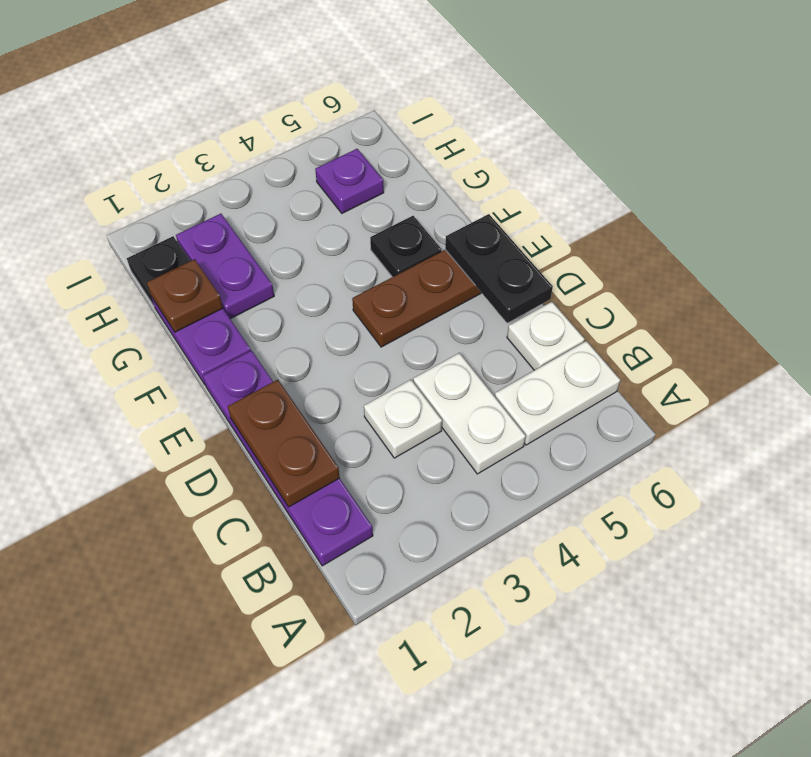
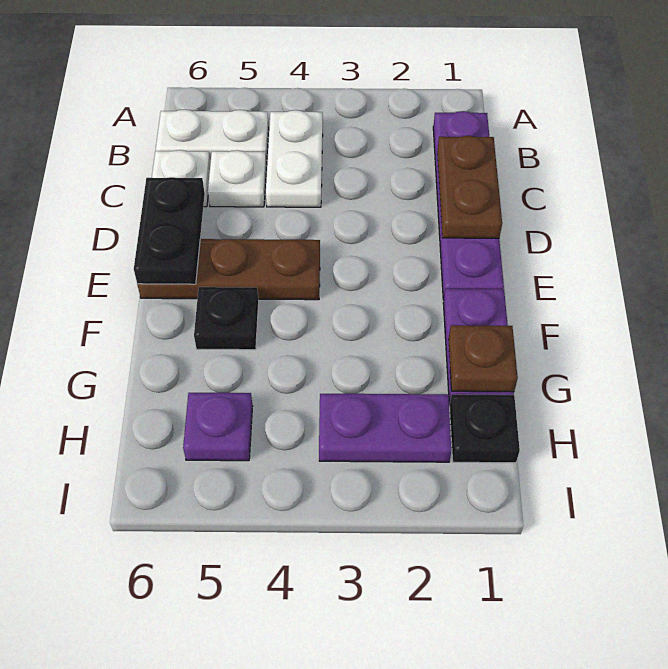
white 1x1 plate [364,380,442,458] -> white 1x1 plate moved to [208,151,266,207]
purple 1x2 plate [176,214,274,319] -> purple 1x2 plate turned to [319,394,452,462]

